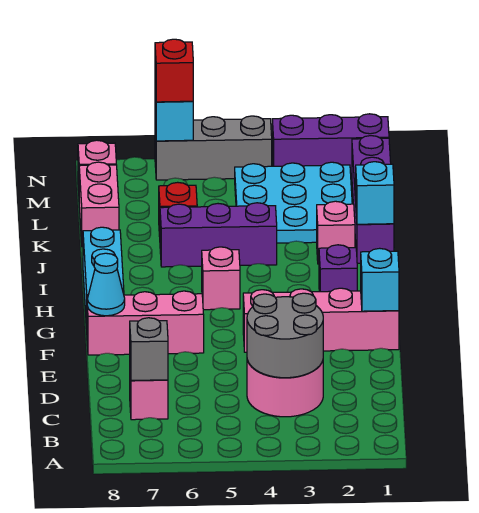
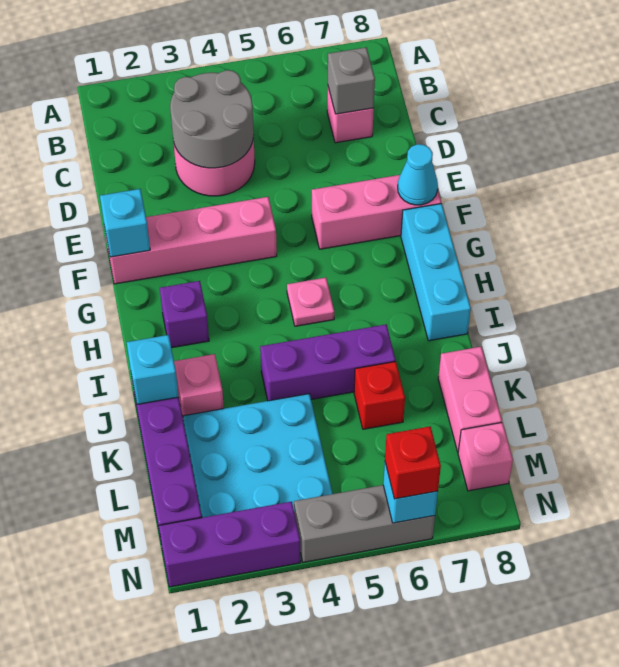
pink 1x1 brick [202,247,240,310] -> pink 1x1 plate [287,278,334,326]

